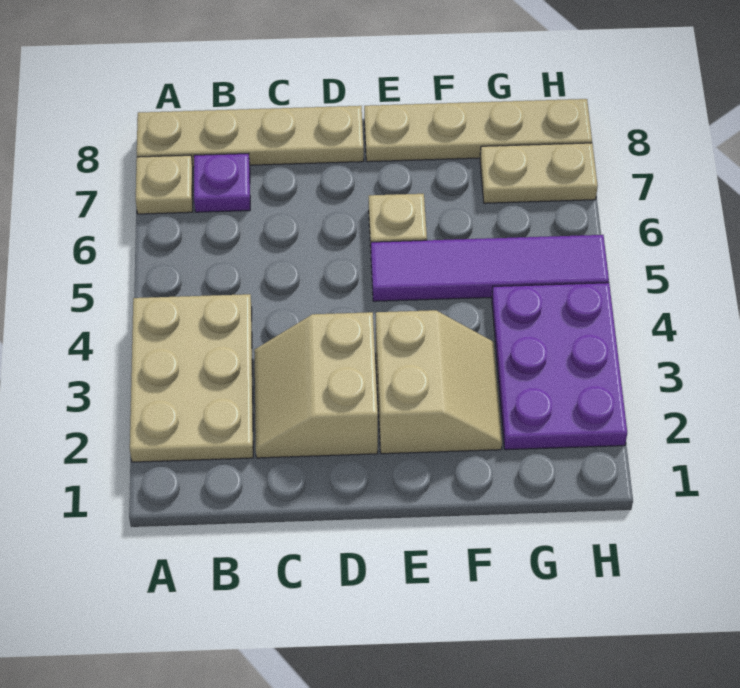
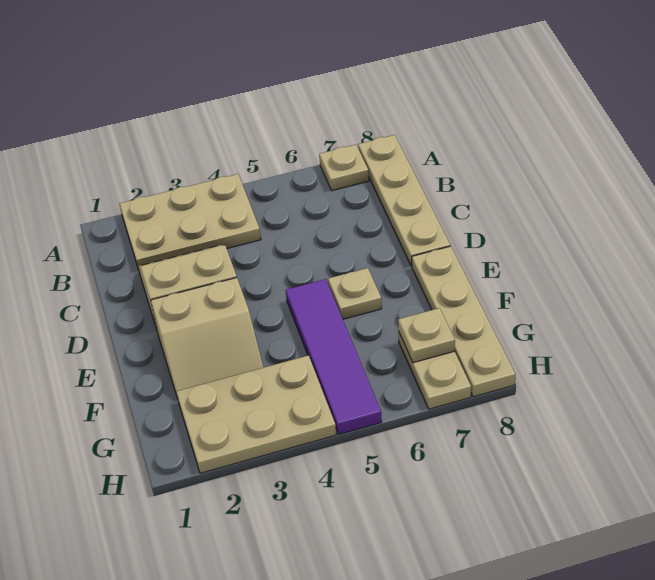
purple 1x1 plate [194,153,250,212] -> none
purple 2x3 plate [492,283,627,450] -> tan 2x3 plate [176,355,336,473]
none -> tan 1x1 plate [398,308,455,363]

